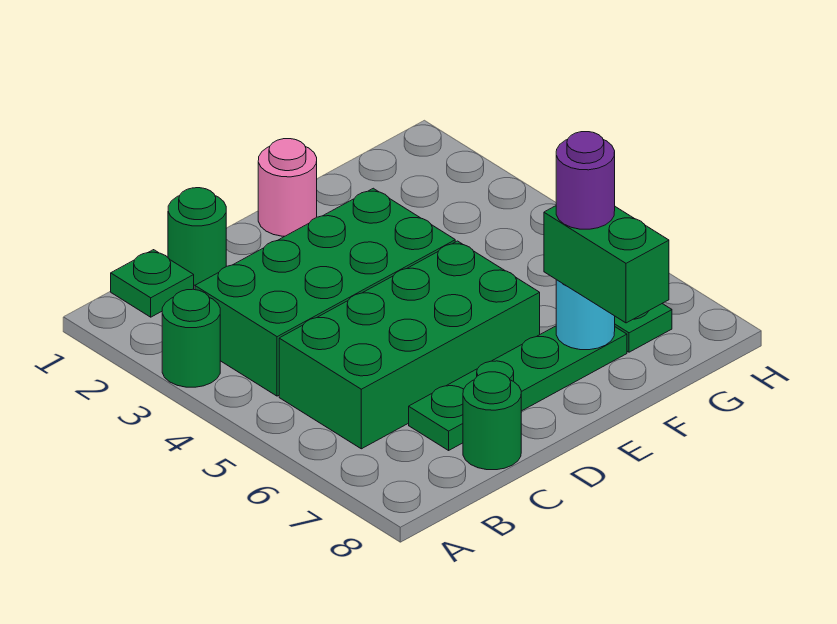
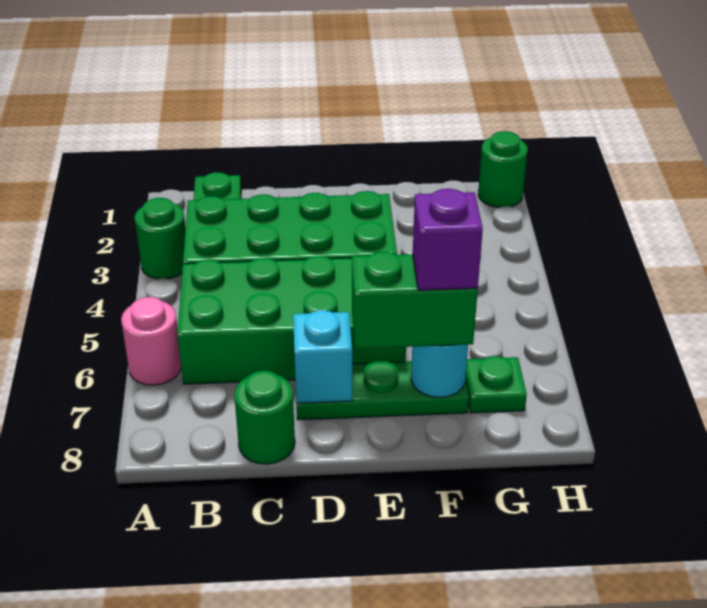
green 1x1 round brick [168,188,226,285] -> green 1x1 round brick moved to [478,131,528,208]
green 1x4 plate [409,326,627,450] -> green 1x3 plate [297,361,469,420]
none -> cyan 1x1 brick [293,310,352,403]
pink 1x1 round brick [258,139,317,236] -> pink 1x1 round brick moved to [121,297,181,385]
green 1x2 brick [544,206,669,323] -> green 1x2 brick turned to [352,252,478,349]
purple 1x1 round brick [556,132,615,229] -> purple 1x1 brick [413,189,483,290]

